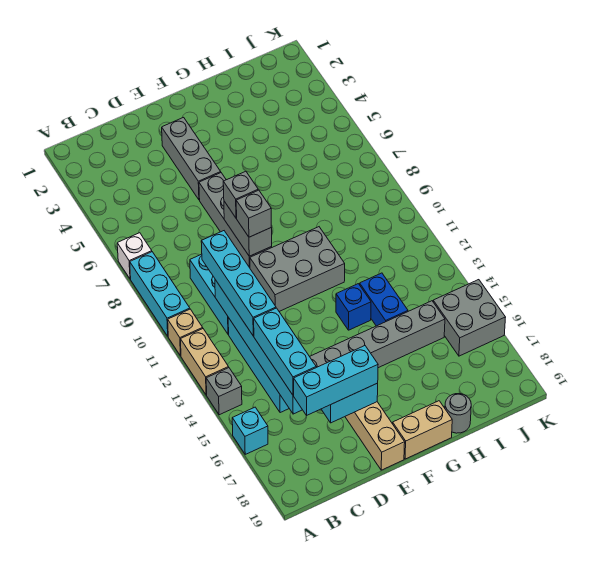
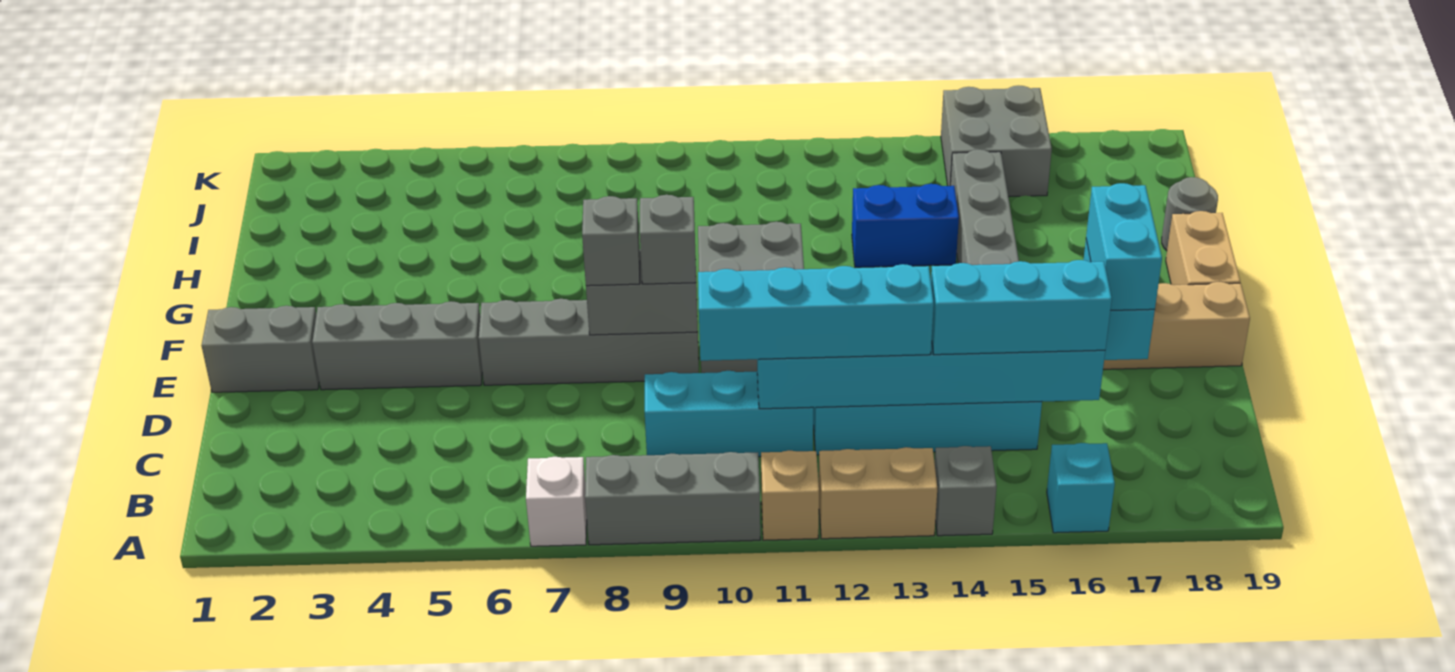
cyan 1x3 brick [130,252,190,336] -> grey 1x3 brick [585,452,760,545]
cyan 1x3 brick [293,345,378,416] -> cyan 1x2 brick [1086,183,1162,310]
none -> grey 1x2 brick [201,306,319,392]
blue 1x1 brick [336,284,371,330] -> none

